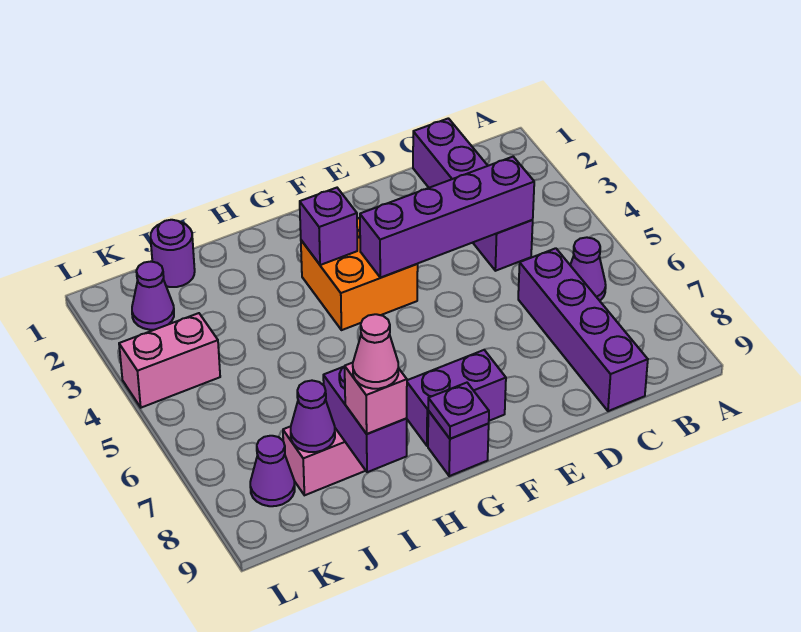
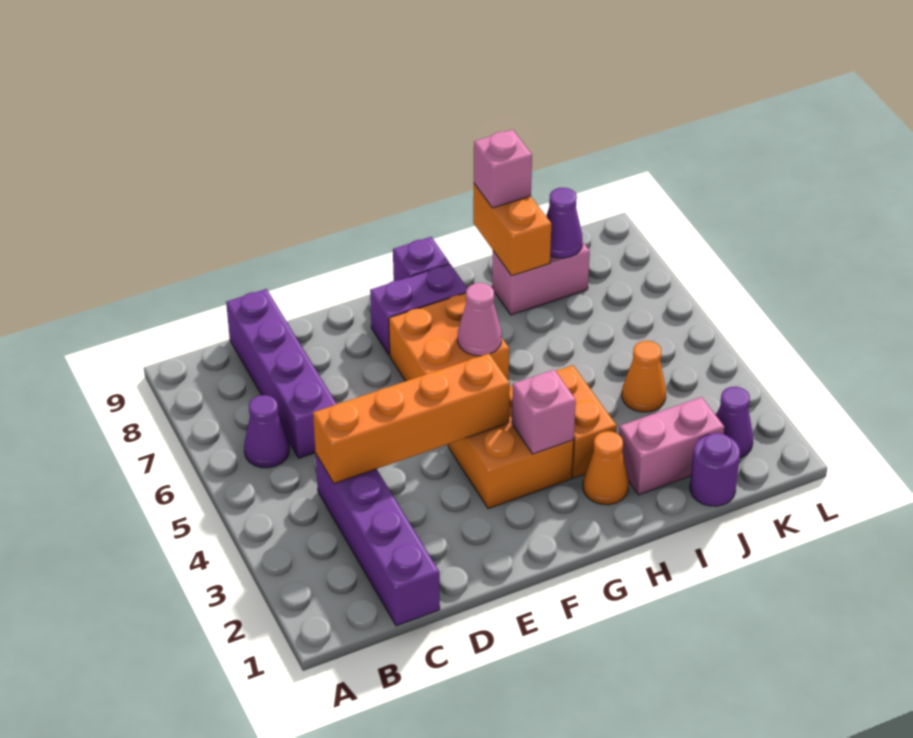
purple 1x4 brick [360,157,534,278] -> orange 1x4 brick [313,354,510,483]
none -> orange 2x2 brick [389,293,509,381]
purple 1x1 brick [300,188,357,265] -> pink 1x1 brick [512,370,576,454]
purple 1x1 plate [428,383,489,439] -> none
none -> orange 1x1 cone [583,431,629,505]
none -> orange 1x2 brick [556,365,616,478]
purple 1x2 brick [323,366,407,472] -> orange 1x2 brick [473,184,551,276]
pink 1x1 cone [353,314,398,389] -> pink 1x1 cone moved to [458,283,502,356]
none -> orange 1x1 cone [622,341,666,412]
pink 1x2 brick [119,313,220,408] -> pink 1x2 brick moved to [619,397,724,495]
purple 1x1 cone [250,436,295,506] -> none

